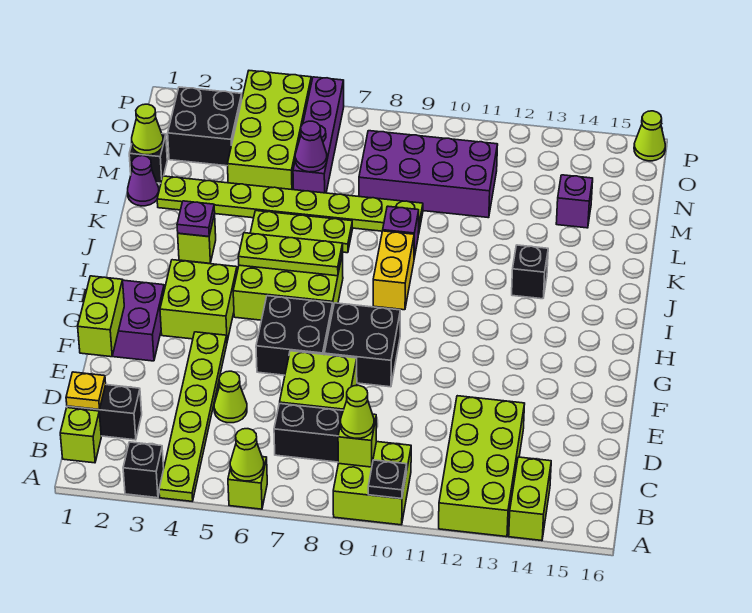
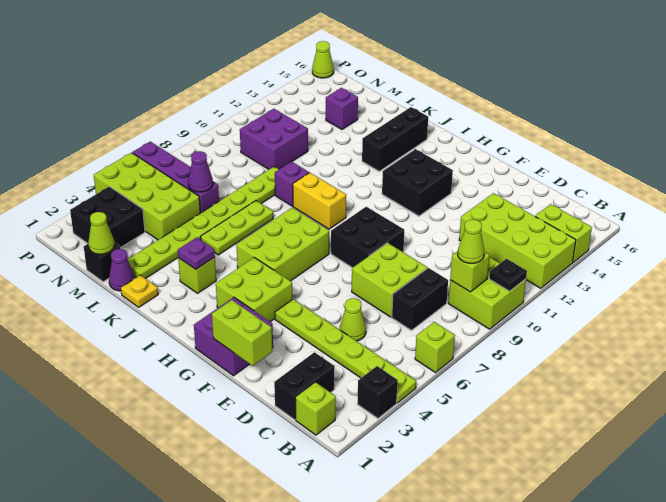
lime 1x1 cone [230,429,264,481] -> none
yellow 1x1 plate [66,372,106,410] -> yellow 1x1 plate moved to [121,275,158,307]
black 2x2 brick [256,296,333,375] -> black 2x2 brick moved to [382,149,453,216]
lime 1x3 plate [238,233,343,276] -> none
black 1x1 brick [512,245,548,299] -> black 1x3 brick [362,107,428,171]
purple 2x4 brick [359,131,498,218] -> purple 2x2 brick [240,109,308,169]

